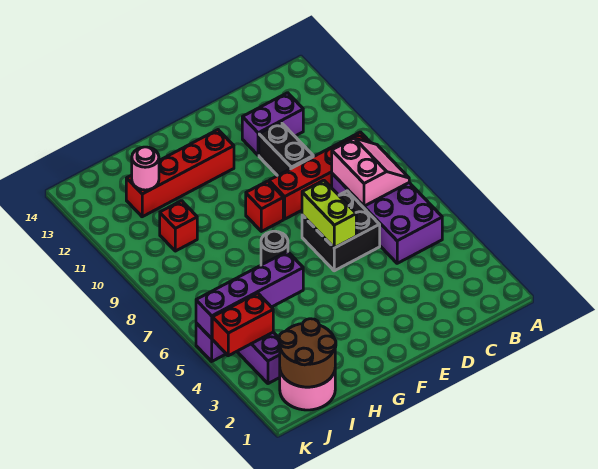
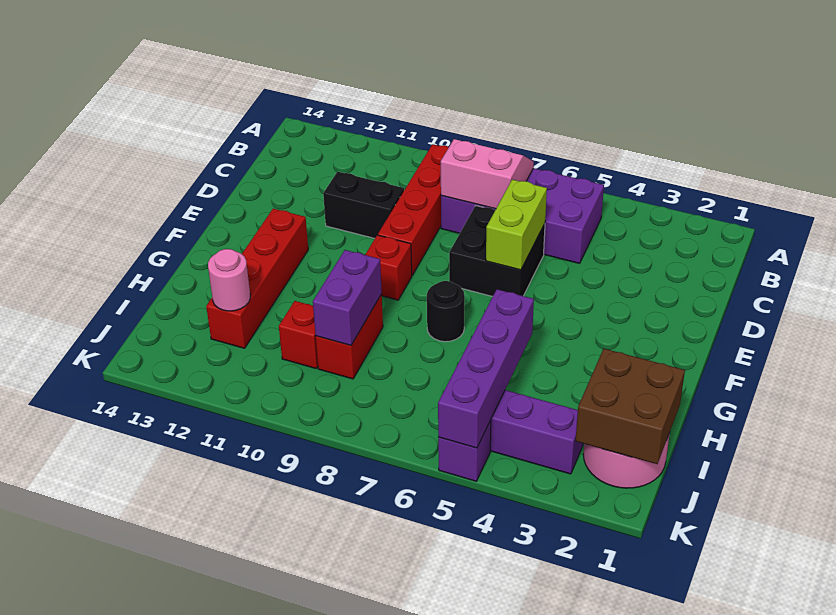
purple 1x2 brick [242,93,303,155] -> purple 1x2 brick moved to [313,250,382,345]
lime 1x2 brick [302,180,356,248] -> lime 1x2 brick turned to [486,180,547,270]
brown 2x2 round brick [279,319,336,387] -> brown 2x2 brick [575,349,685,464]
red 1x2 brick [212,293,273,356] -> red 1x2 brick moved to [316,294,383,379]

